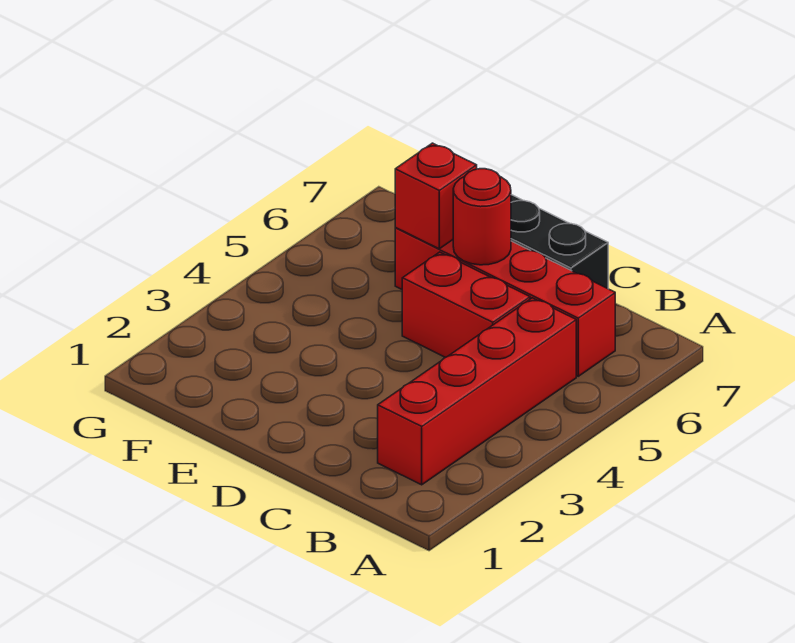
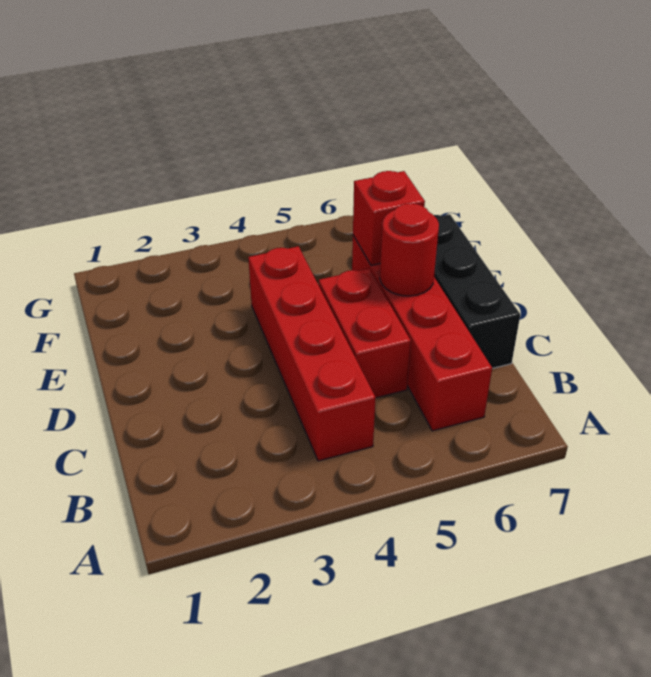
red 1x4 brick [378,298,576,485] -> red 1x4 brick turned to [248,246,376,461]

